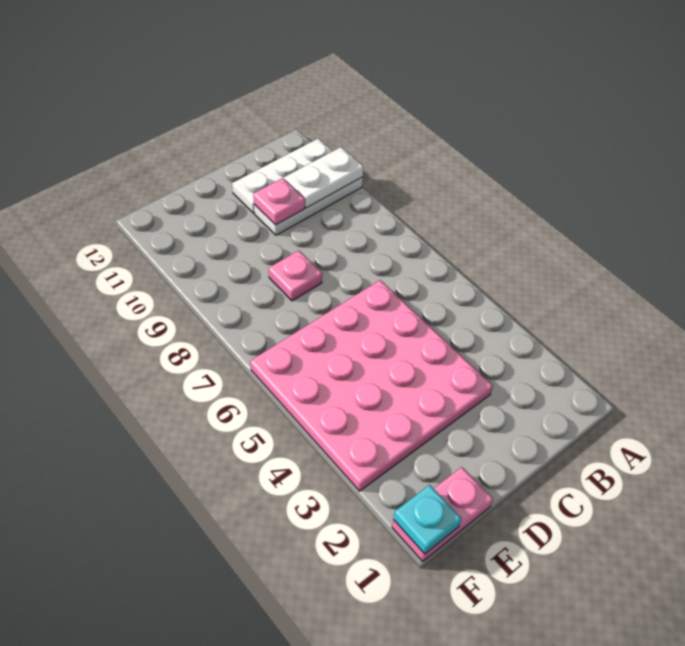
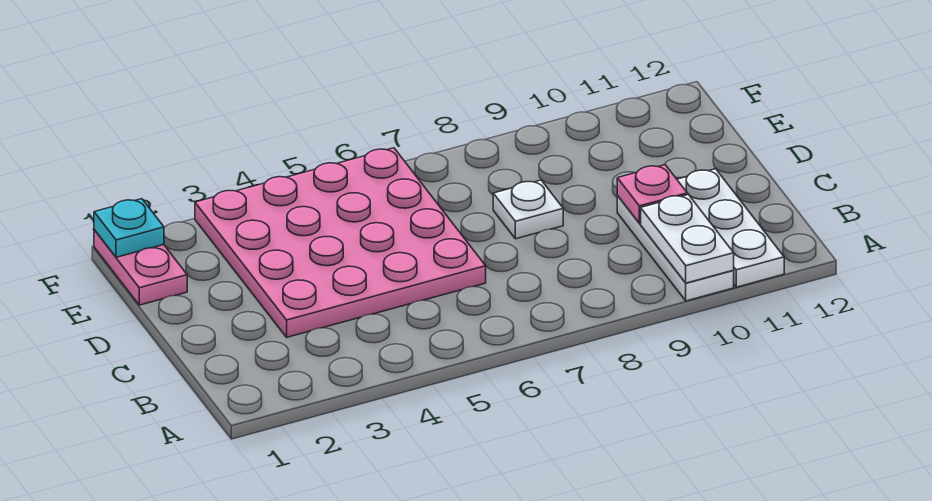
pink 1x1 plate [269,251,322,301] -> white 1x1 plate [493,180,563,239]

